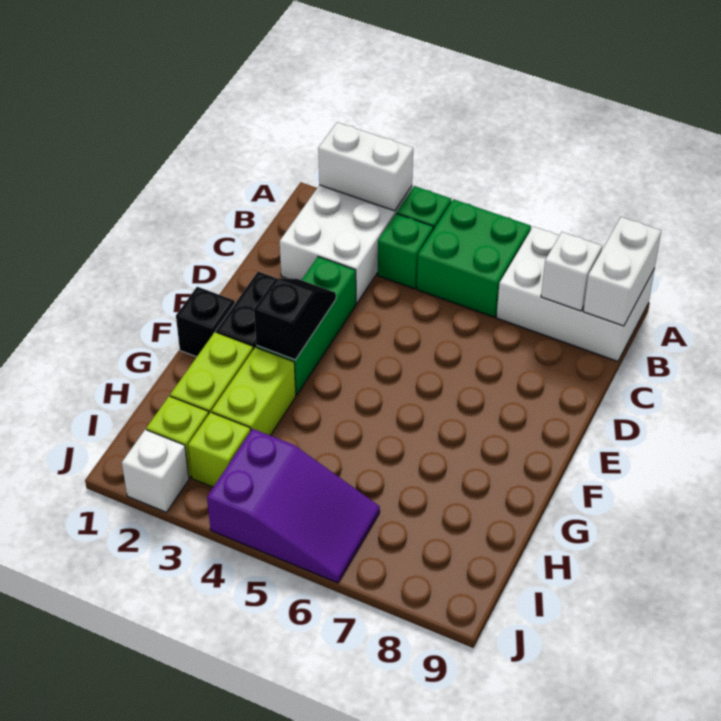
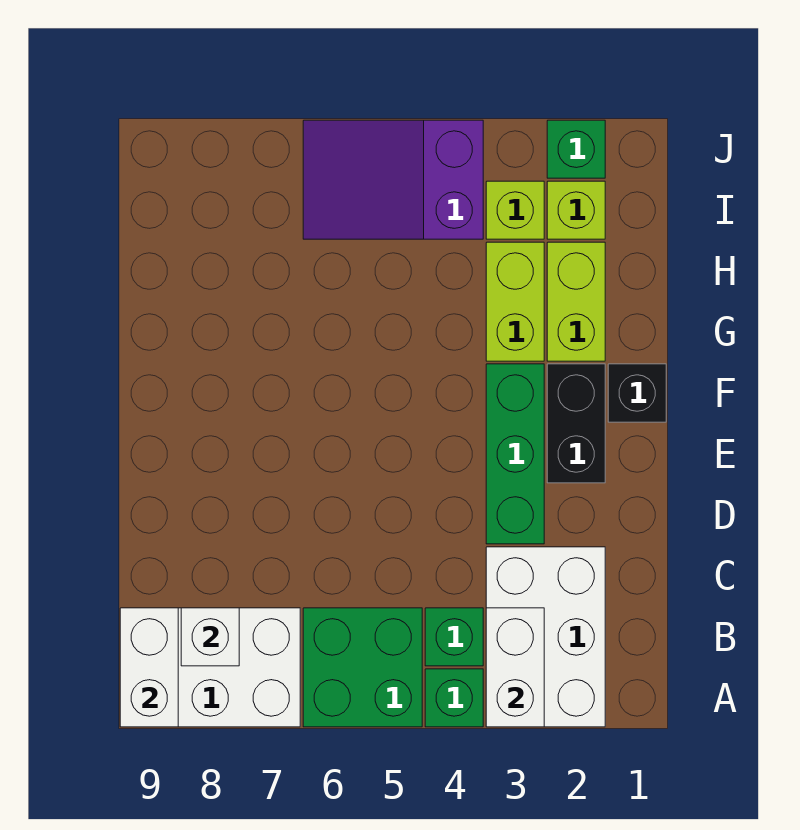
white 1x2 brick [318,122,413,211] -> white 1x2 brick turned to [486,608,544,727]
black 1x2 slope [254,278,336,360] -> none
white 1x1 brick [122,430,189,512] -> green 1x1 brick [547,120,605,178]

